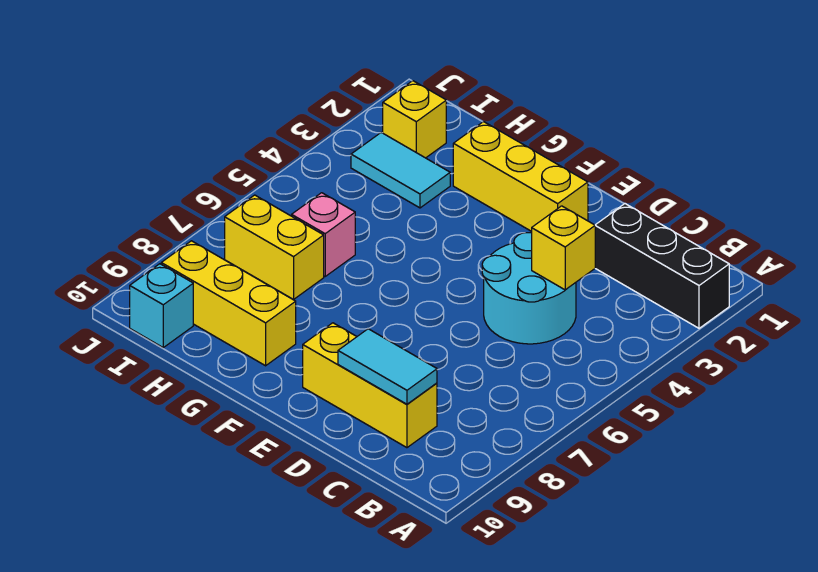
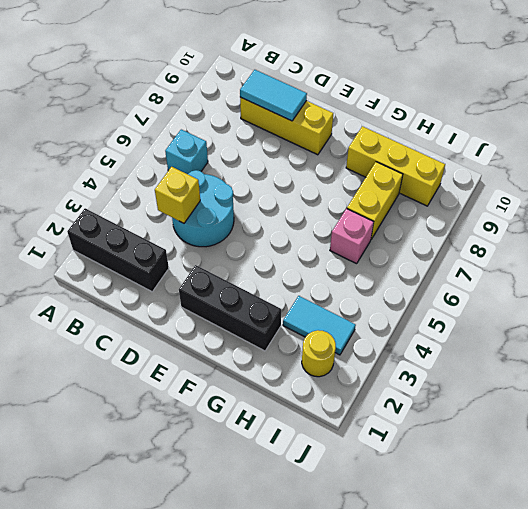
yellow 1x3 brick [453,122,588,231] -> black 1x3 brick [179,265,281,351]
yellow 1x2 brick [225,195,324,299] -> yellow 1x2 brick turned to [347,162,403,239]
yellow 1x1 brick [383,81,446,158] -> yellow 1x1 round brick [302,330,336,377]
cyan 1x1 brick [130,264,193,347] -> cyan 1x1 brick moved to [165,129,208,174]

